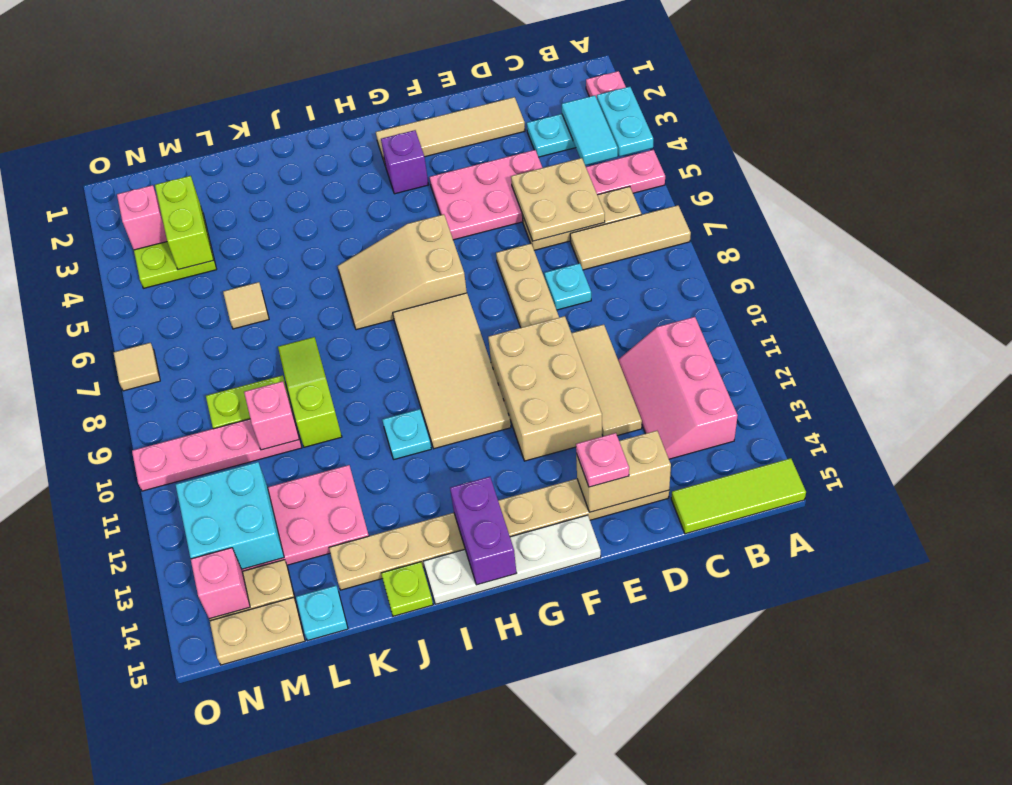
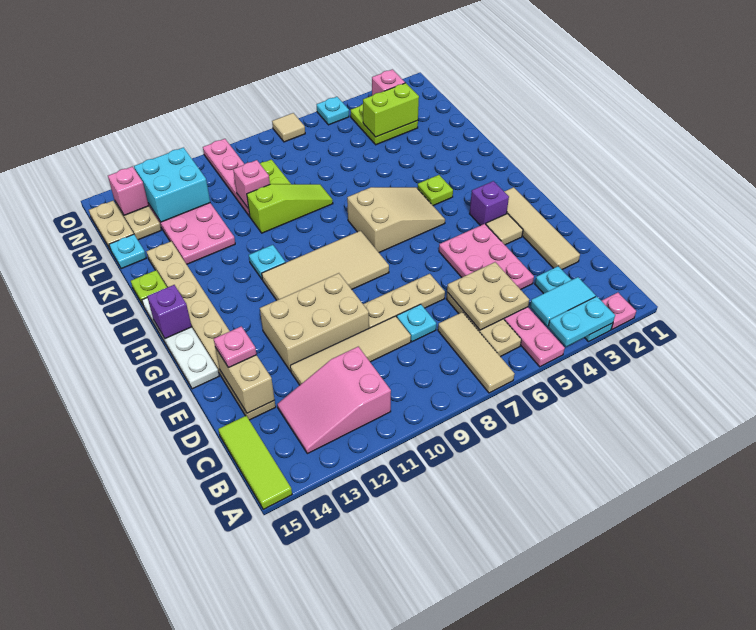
pink 2x3 slope [618,317,738,459] -> pink 2x3 slope turned to [277,347,391,454]
tan 1x3 tile [572,325,642,436] -> tan 1x4 tile [290,316,411,385]
tan 2x3 slope [338,214,467,330] -> tan 2x3 slope turned to [347,187,445,252]
purple 1x2 brick [450,477,517,585] -> purple 1x1 brick [147,285,192,339]
none -> lime 1x1 plate [417,175,453,206]
tan 1x1 tile [223,282,269,329] -> tan 1x1 tile moved to [486,214,523,245]
none -> cyan 1x1 plate [317,97,349,125]

